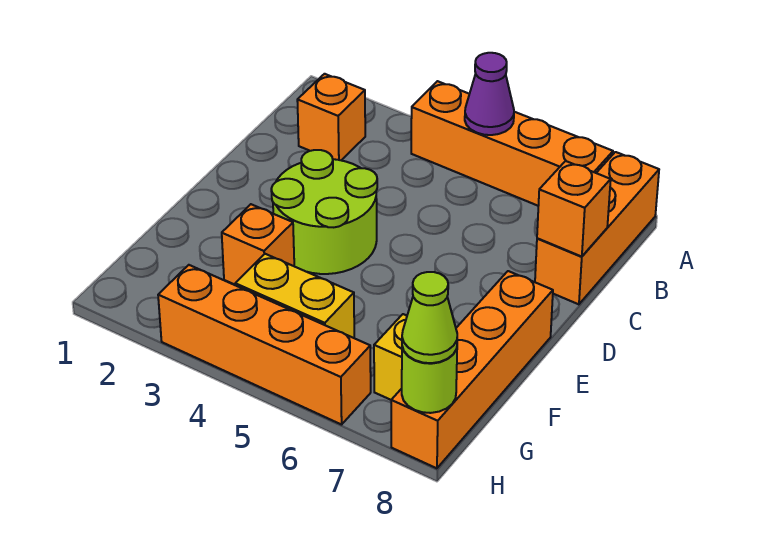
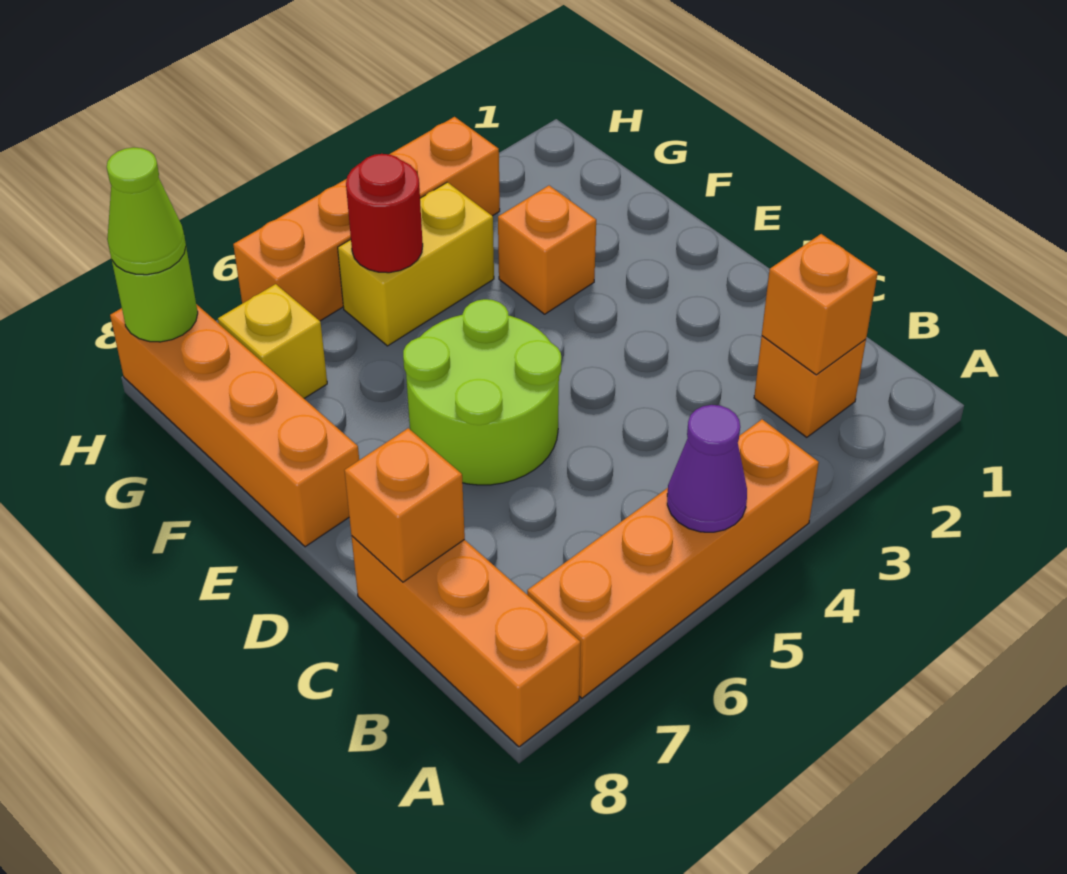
none -> orange 1x1 brick [762,234,878,375]
lime 2x2 round brick [271,150,377,274] -> lime 2x2 round brick moved to [403,299,561,485]
none -> red 1x1 round brick [346,154,423,273]

